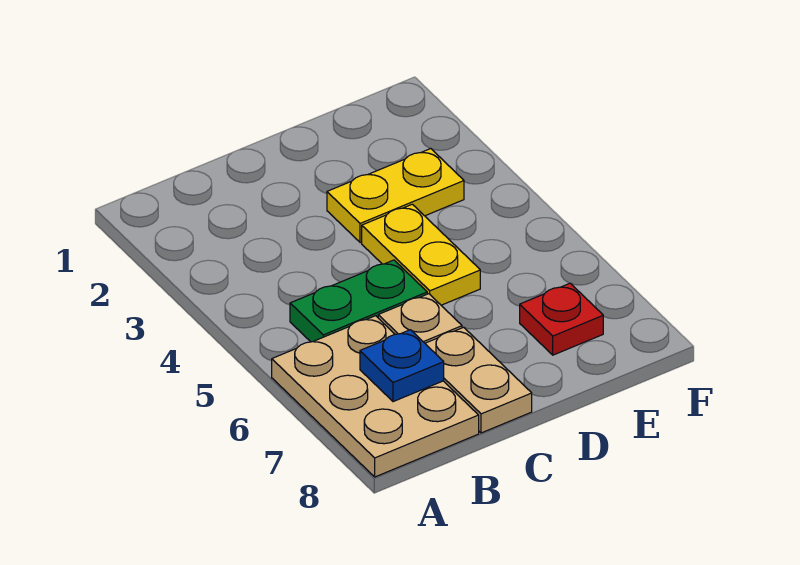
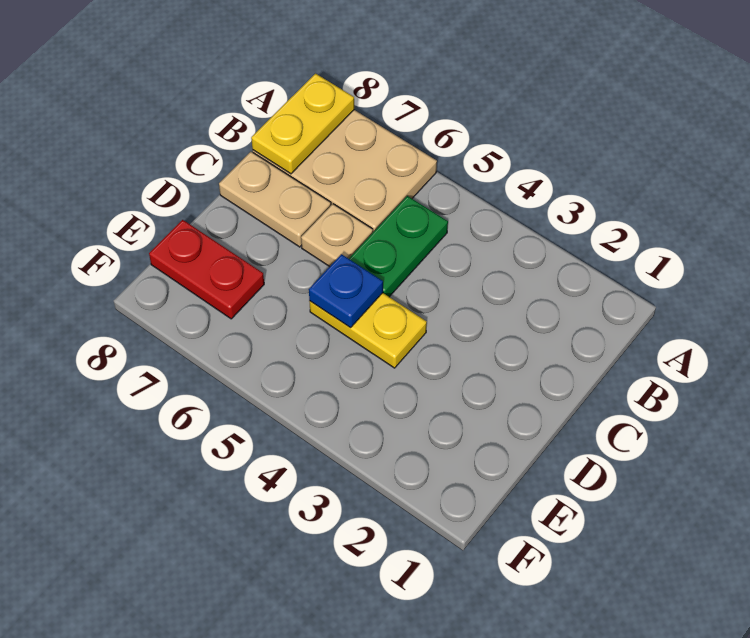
blue 1x1 plate [360,330,444,402] -> blue 1x1 plate moved to [309,254,383,328]
yellow 1x2 plate [327,149,464,243] -> yellow 1x2 plate moved to [251,74,354,174]
red 1x1 plate [520,283,603,355] -> red 1x2 plate [149,220,264,319]

